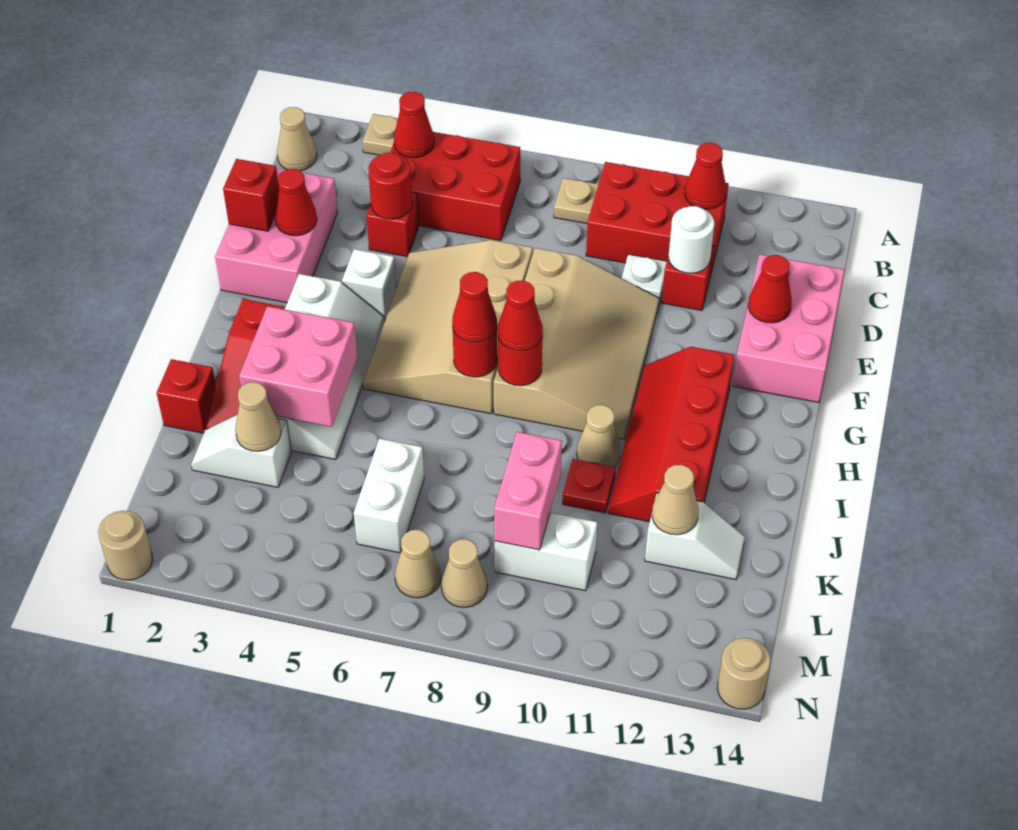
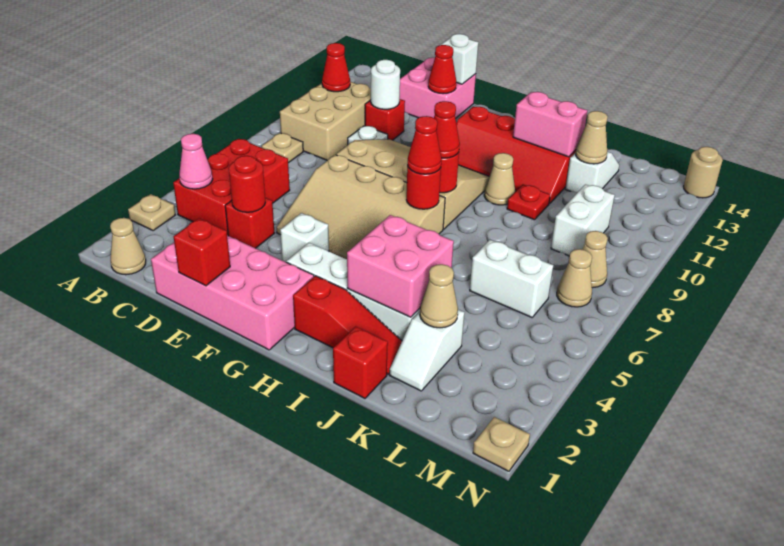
red 1x1 cone [394,92,434,158] -> pink 1x1 cone [179,134,213,189]
red 2x3 brick [586,162,729,276] -> tan 2x3 brick [280,82,371,160]
pink 2x3 brick [215,168,338,303] -> pink 2x4 brick [151,236,314,350]
pink 2x3 brick [733,254,844,403] -> pink 2x2 brick [399,58,476,118]
red 1x1 cone [275,169,317,236] -> none
none -> white 1x1 brick [441,34,478,84]
pink 1x2 brick [494,432,562,550] -> pink 1x2 brick moved to [513,92,587,157]
tan 1x1 round brick [98,511,153,580] -> tan 1x1 plate [473,417,530,471]

